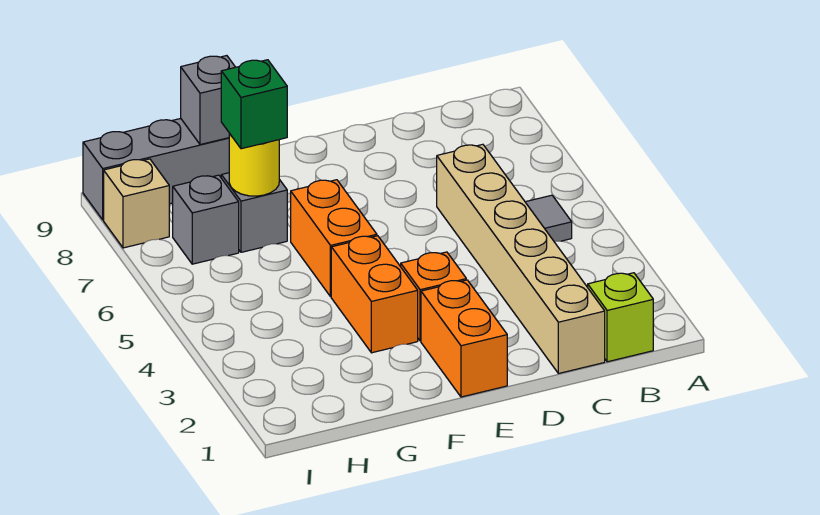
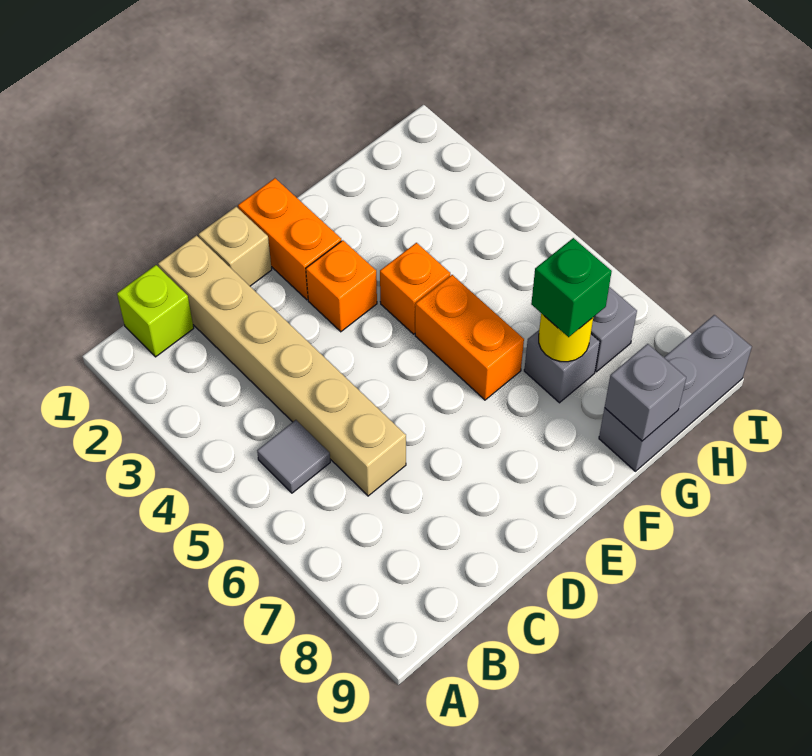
orange 1x2 brick [331,236,418,353] -> orange 1x1 brick [380,243,450,334]
tan 1x1 brick [104,159,169,248] -> tan 1x1 brick moved to [198,207,272,286]

